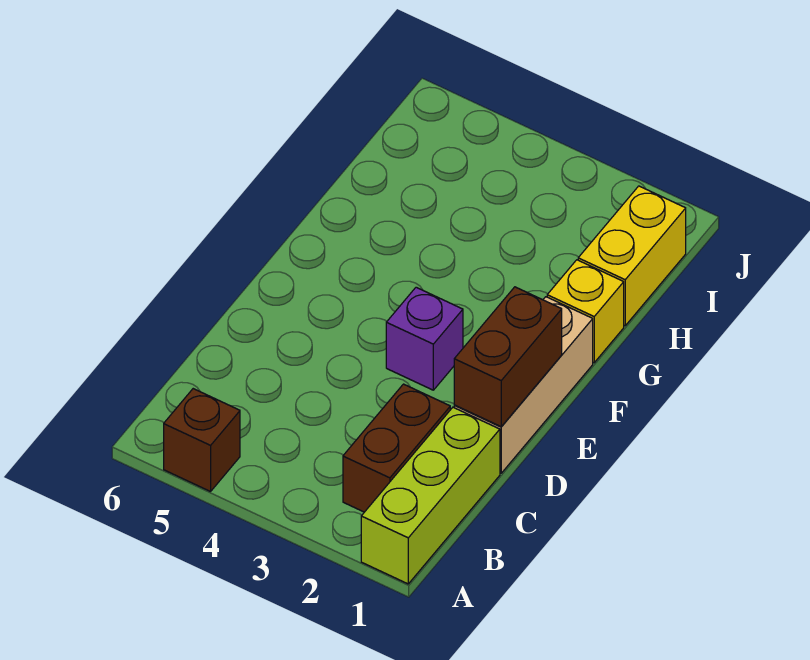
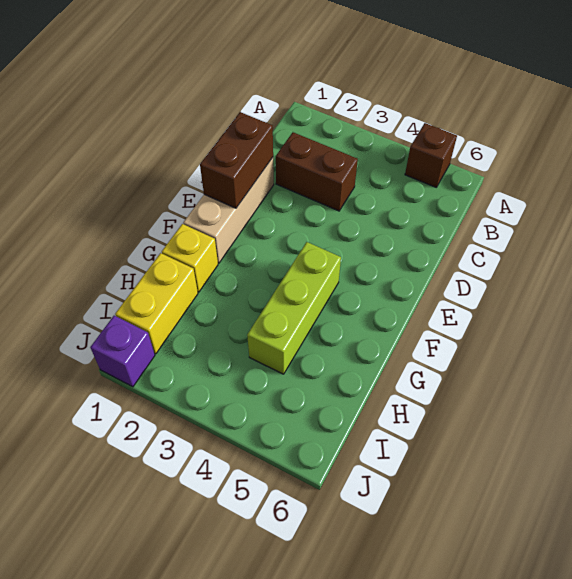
lime 1x3 brick [361,407,500,584] -> lime 1x3 brick moved to [247,242,341,374]
brown 1x2 brick [343,384,450,512] -> brown 1x2 brick turned to [276,132,358,211]
purple 1x1 brick [386,287,463,390] -> purple 1x1 brick moved to [90,316,155,387]

